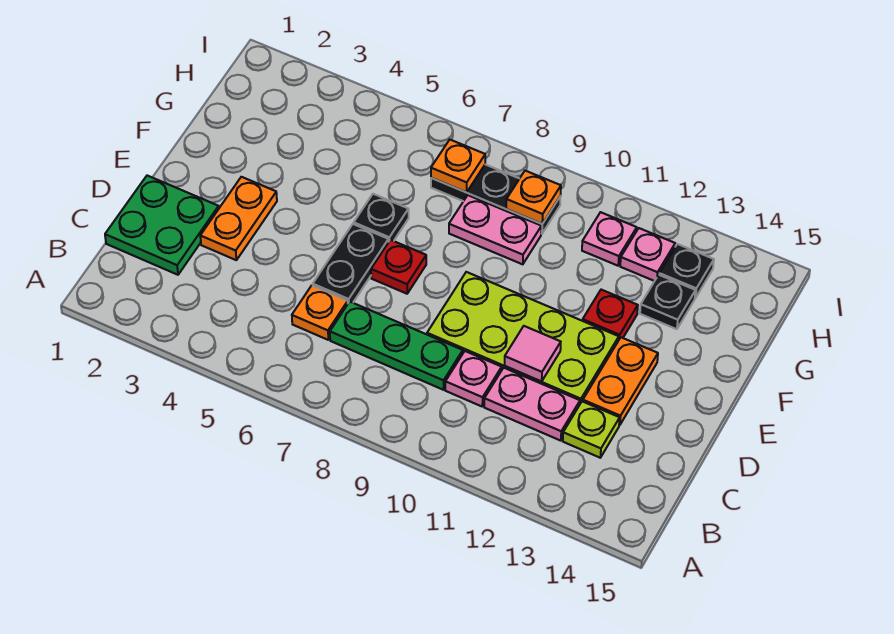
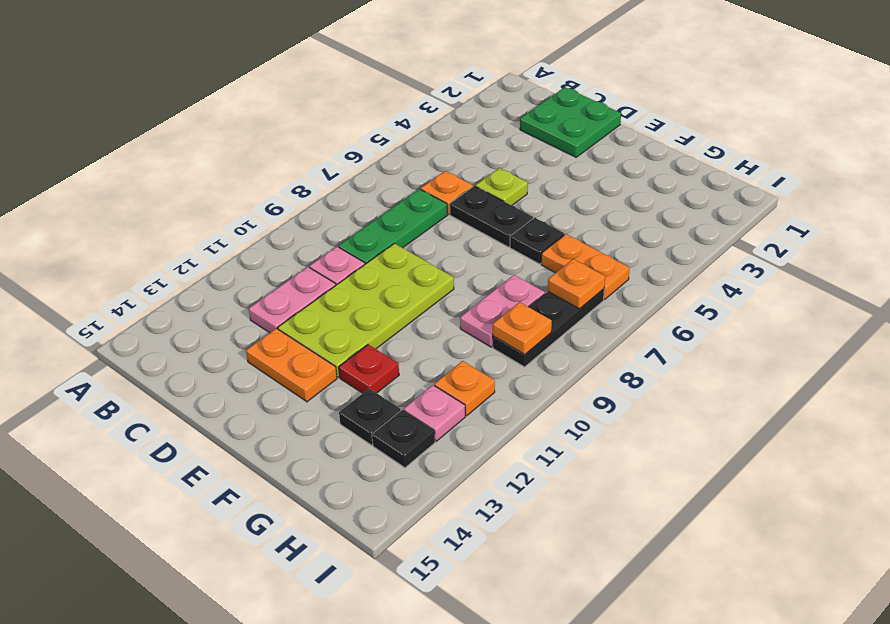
lime 1x1 plate [563,401,620,458] -> lime 1x1 plate moved to [476,168,528,205]
orange 1x2 plate [200,177,277,260] -> orange 1x2 plate moved to [541,234,630,299]
pink 1x1 tile [505,326,561,381] -> none
red 1x1 plate [371,240,426,294] -> none
pink 1x1 plate [582,212,637,266] -> orange 1x1 plate [434,361,495,416]

